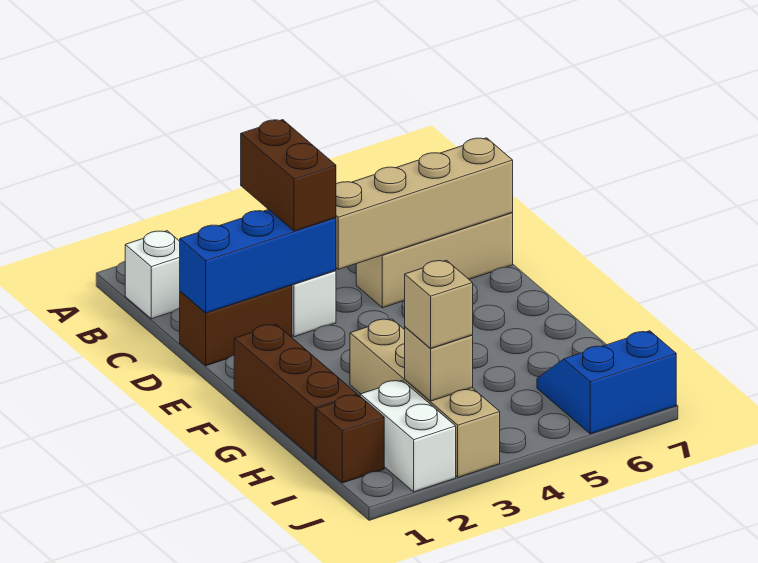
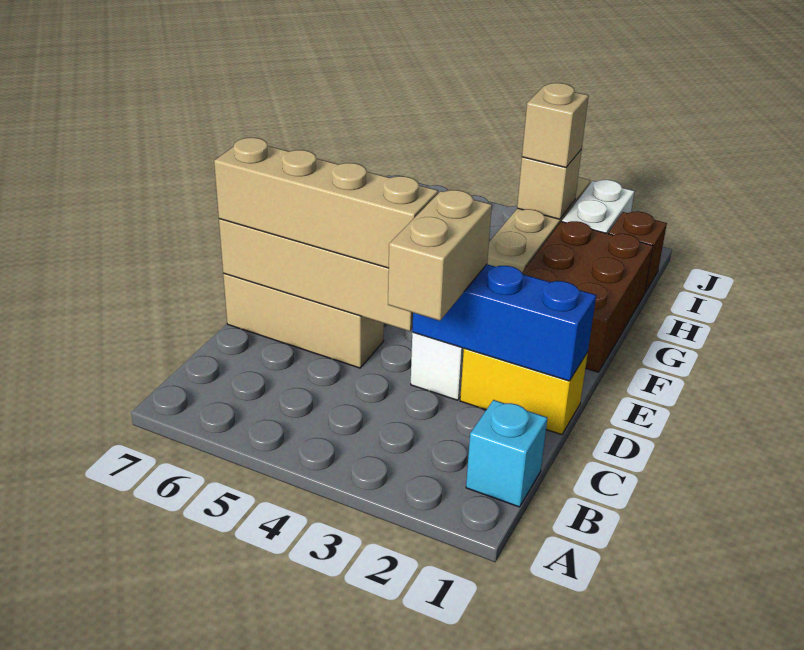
white 1x1 brick [125,231,180,319] -> cyan 1x1 brick [466,400,547,507]
brown 1x2 brick [241,120,336,231] -> tan 1x2 brick [388,190,492,321]
brown 1x2 brick [180,285,292,366] -> yellow 1x2 brick [460,348,588,435]
none -> tan 1x4 brick [214,138,438,268]
brown 1x3 brick [234,324,357,459] -> brown 2x3 brick [522,221,653,372]
blue 2x2 slope [537,331,676,434] -> none

